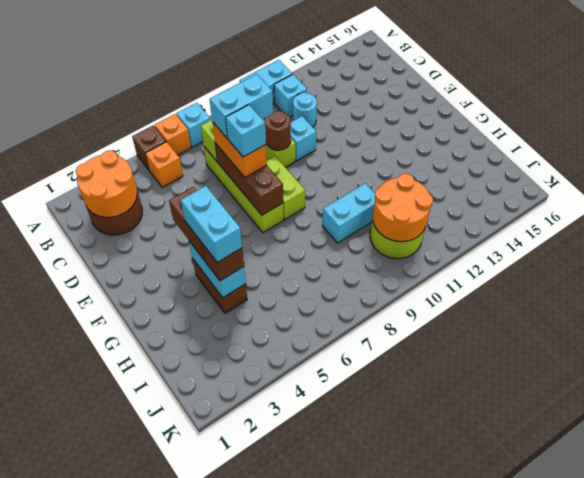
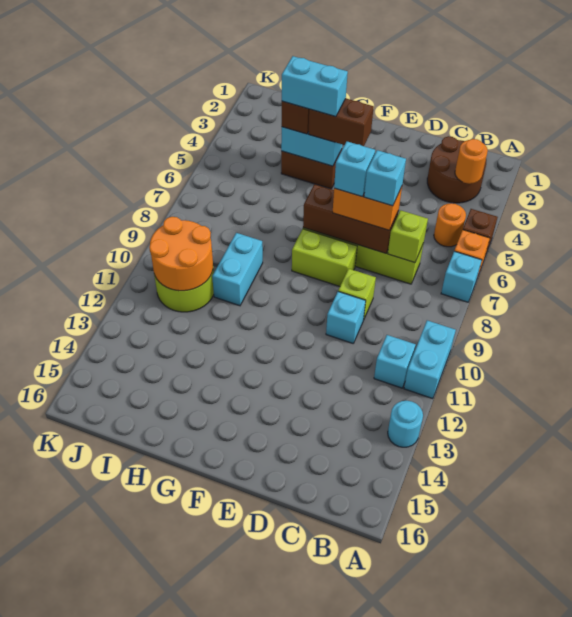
orange 2x2 round brick [76,150,137,217] -> orange 1x1 round brick [455,139,488,184]
orange 1x1 brick [145,142,183,188] -> orange 1x1 round brick [434,203,466,247]
cyan 1x1 round brick [293,92,317,127] -> cyan 1x1 round brick moved to [388,401,423,447]
cyan 1x2 brick [210,74,273,138] -> cyan 1x1 brick [364,150,406,206]
brown 1x1 round brick [265,111,291,150] -> none

